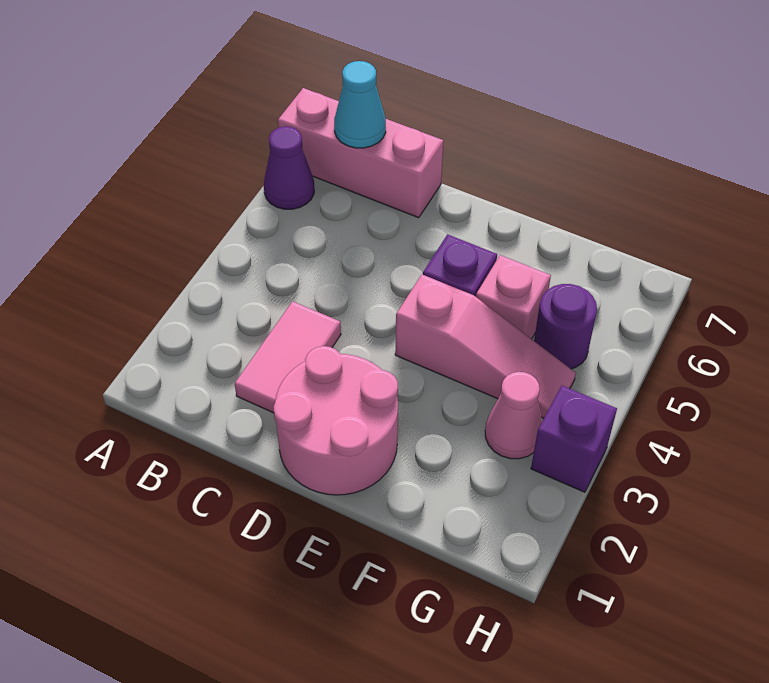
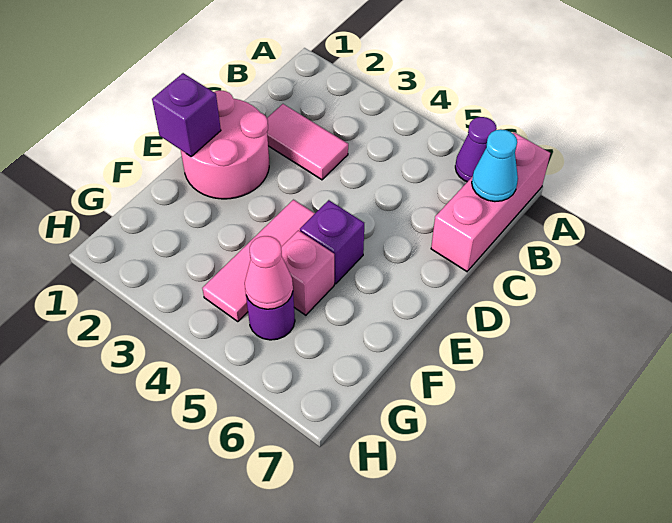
pink 1x3 slope [395,275,576,418] -> pink 1x3 tile [202,200,315,322]
pink 1x1 cone [485,372,542,459] -> pink 1x1 cone moved to [245,236,293,309]
purple 1x1 brick [531,386,617,492] -> purple 1x1 brick moved to [152,73,221,156]

